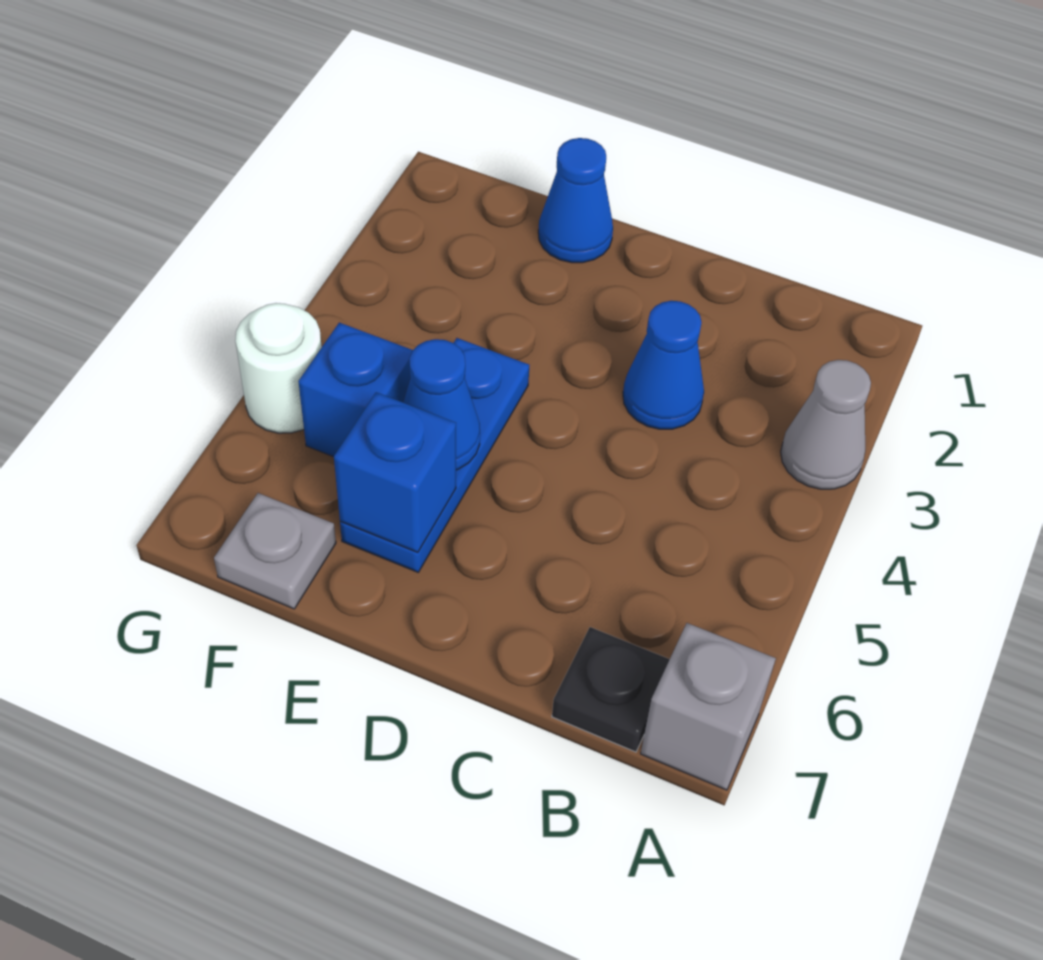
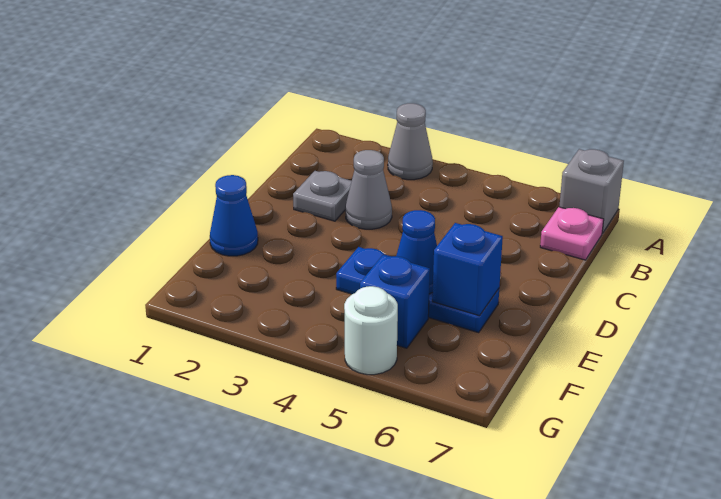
black 1x1 plate [552,627,670,752] -> pink 1x1 plate [540,207,604,260]
blue 1x1 cone [623,301,704,429] -> grey 1x1 cone [345,150,392,229]
grey 1x1 plate [214,493,336,609] -> grey 1x1 plate moved to [293,171,352,221]

